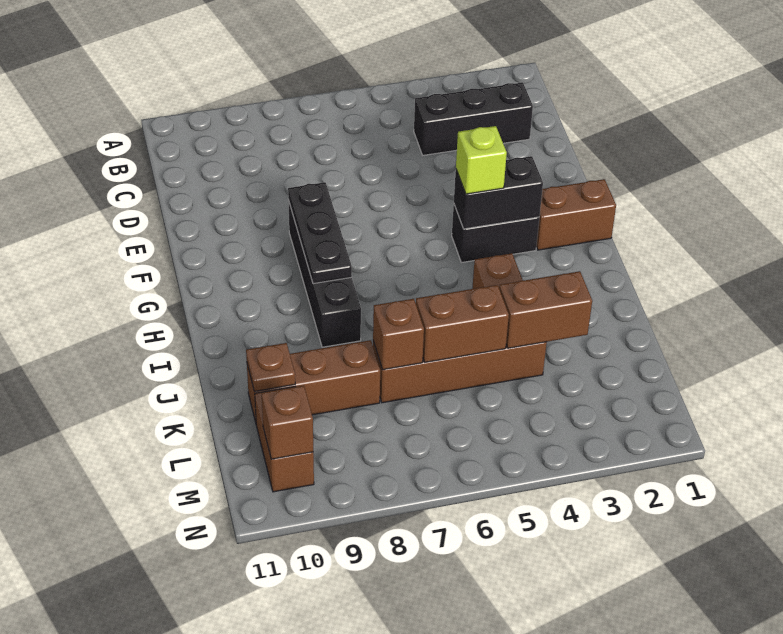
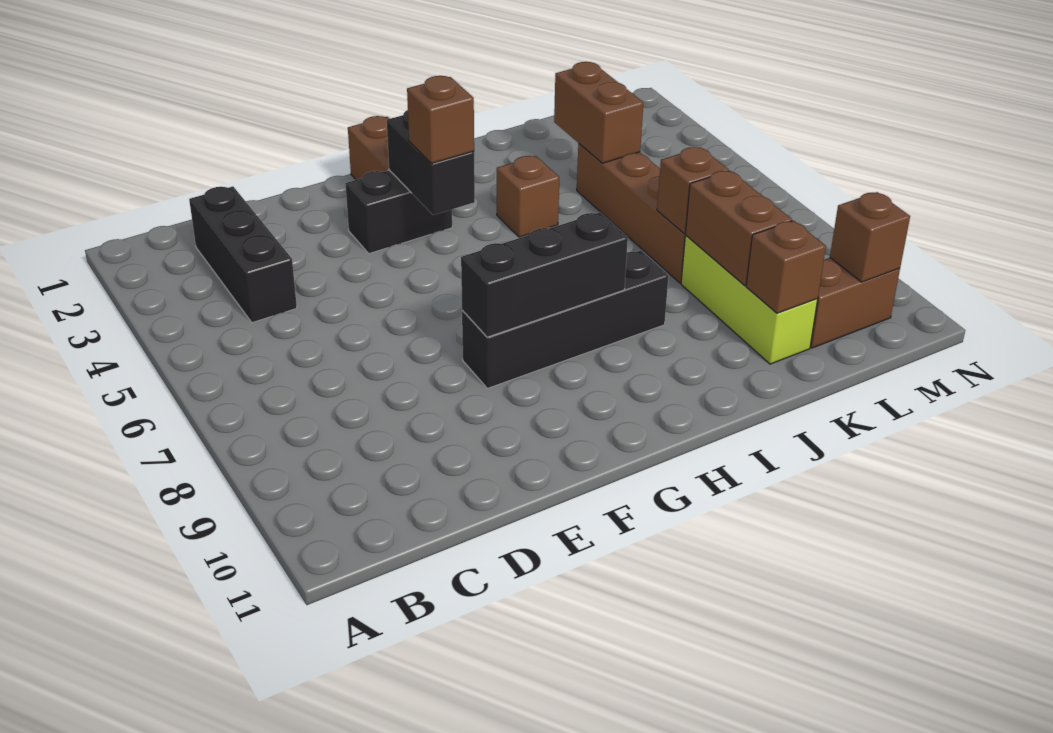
black 1x3 plate [288,182,352,284] -> black 1x3 brick [461,212,628,337]
black 1x2 brick [452,205,539,263] -> black 1x2 brick turned to [345,170,452,254]
lime 1x1 brick [456,126,507,194] -> brown 1x1 brick [407,76,474,163]
brown 1x2 brick [416,285,509,362] -> brown 1x2 brick moved to [685,171,792,285]
brown 1x3 brick [247,340,380,422] -> lime 1x3 brick [681,236,818,364]
brown 1x1 plate [246,343,295,391] -> brown 1x1 brick [746,221,826,313]

